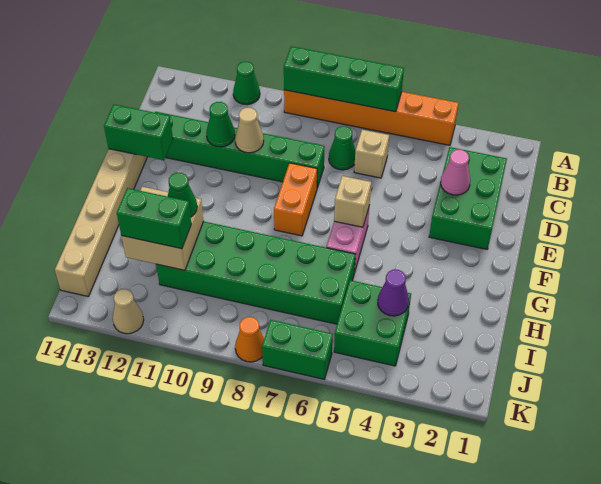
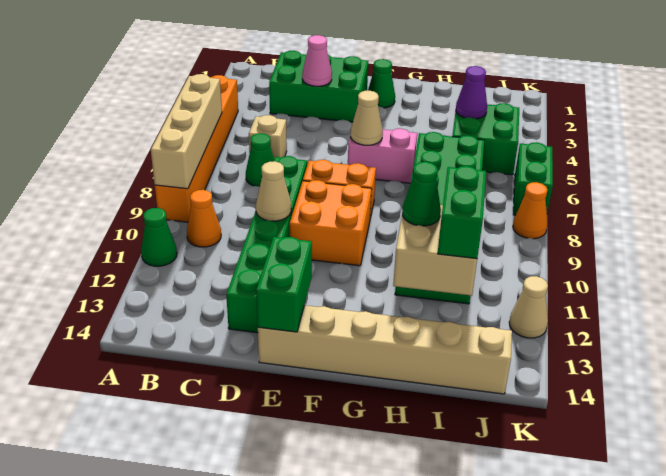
green 1x4 brick [284,46,404,112] -> tan 1x4 brick [151,74,222,189]
none -> orange 1x1 cone [187,190,221,247]
green 1x1 cone [206,102,235,147] -> green 1x1 cone moved to [368,59,395,108]
none -> orange 2x2 brick [289,180,372,266]
tan 1x1 brick [334,176,371,227] -> tan 1x1 cone [351,91,383,145]

